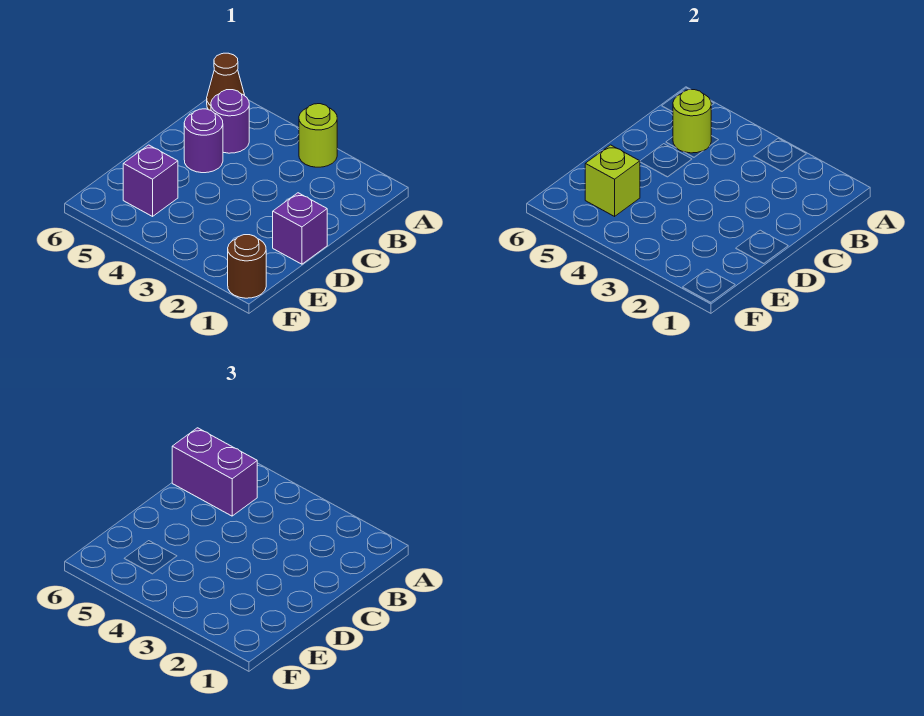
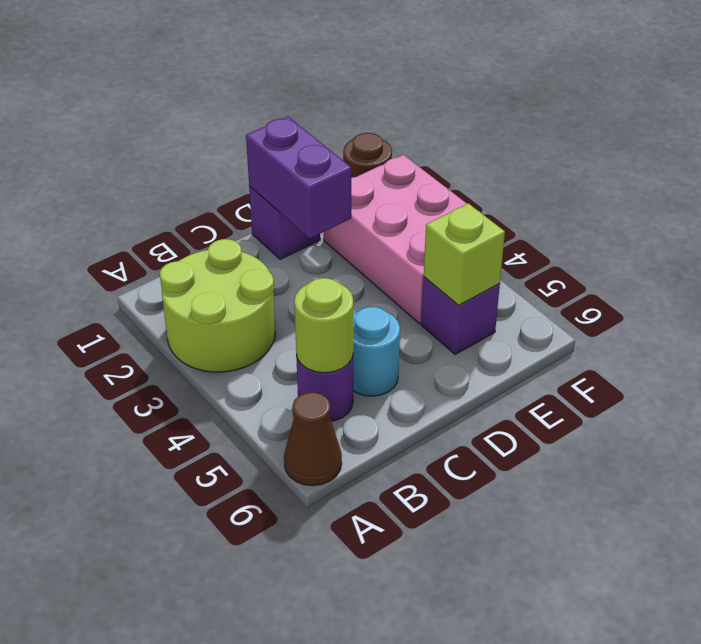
lime 1x1 round brick [299,104,337,167] -> lime 2x2 round brick [160,239,275,372]
purple 1x2 brick [172,428,257,516] -> purple 1x2 brick moved to [246,117,351,238]
purple 1x1 round brick [184,109,223,173] -> cyan 1x1 round brick [353,307,400,396]
none -> pink 2x3 brick [324,155,467,324]

